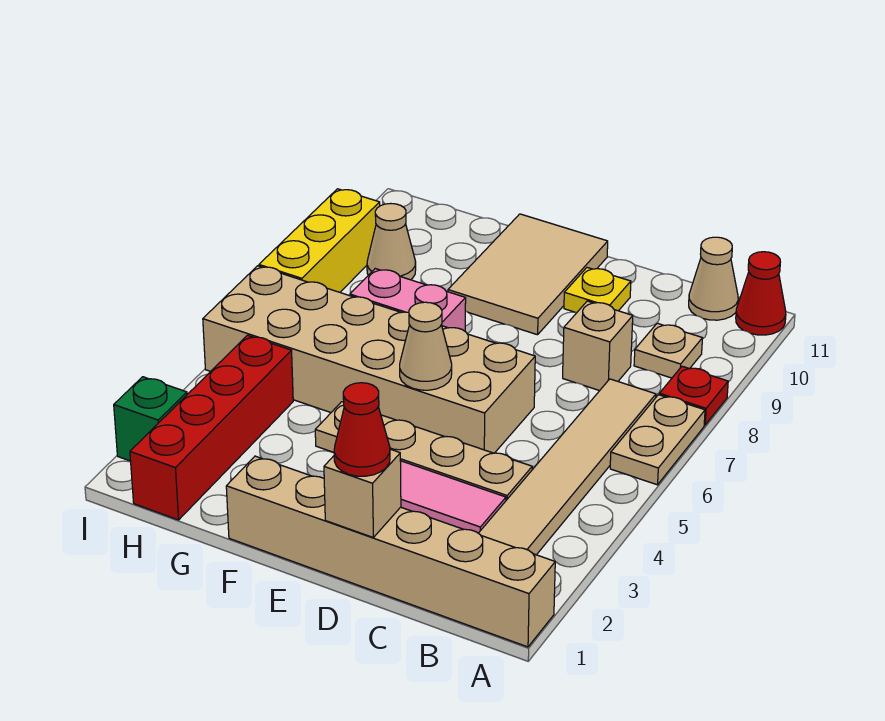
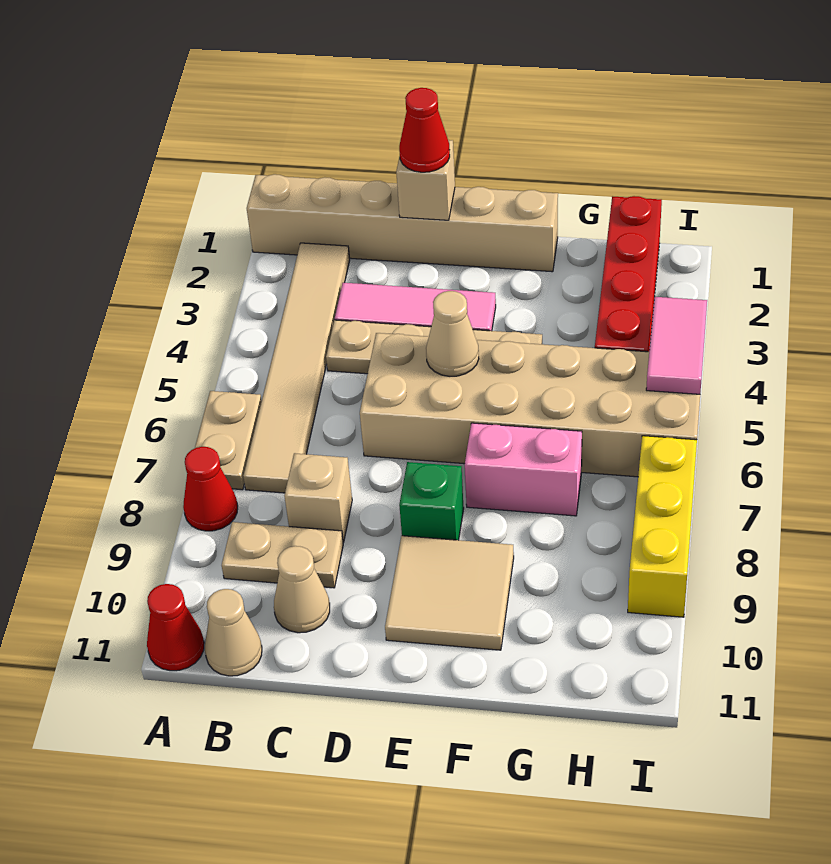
red 1x1 plate [659,366,728,425] -> red 1x1 cone [183,447,238,531]
tan 1x1 plate [634,323,702,378] -> tan 1x2 plate [222,522,343,588]
yellow 1x1 plate [564,268,631,312] -> none
tan 2x3 tile [448,214,608,335] -> tan 2x2 tile [385,536,514,650]
tan 1x1 cone [367,203,416,280] -> tan 1x1 cone moved to [274,546,330,633]
green 1x1 brick [114,377,187,461] -> green 1x1 brick moved to [399,462,464,540]
none -> pink 1x2 tile [646,297,707,394]

